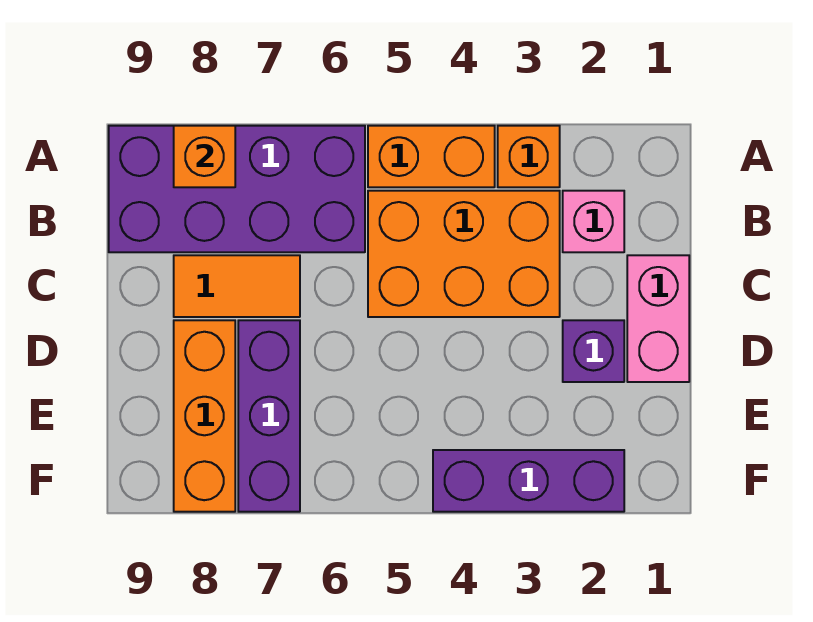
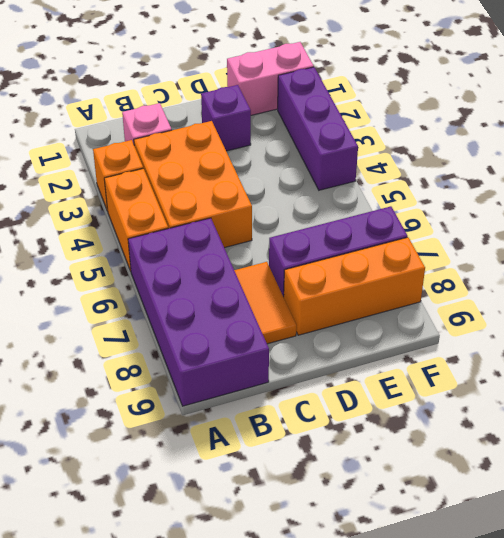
orange 1x1 brick [174,126,235,187] -> none
pink 1x2 brick [627,255,689,382] -> pink 1x2 brick moved to [227,42,314,115]

